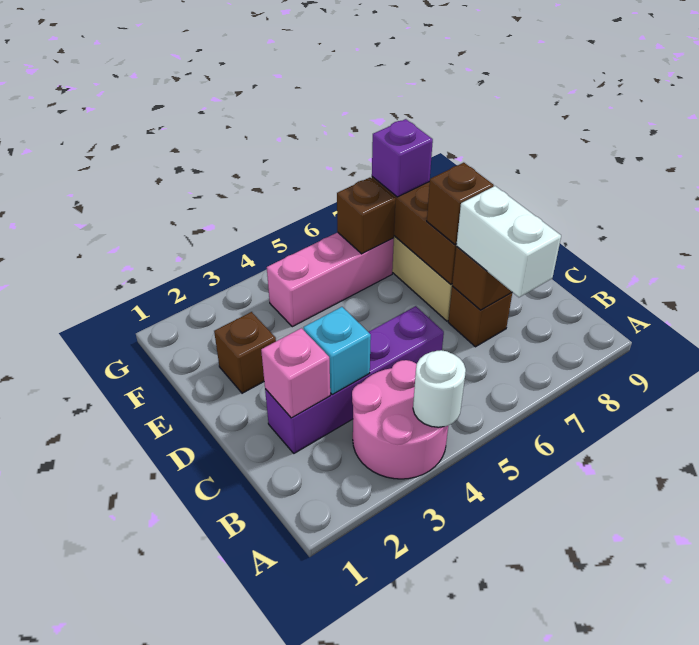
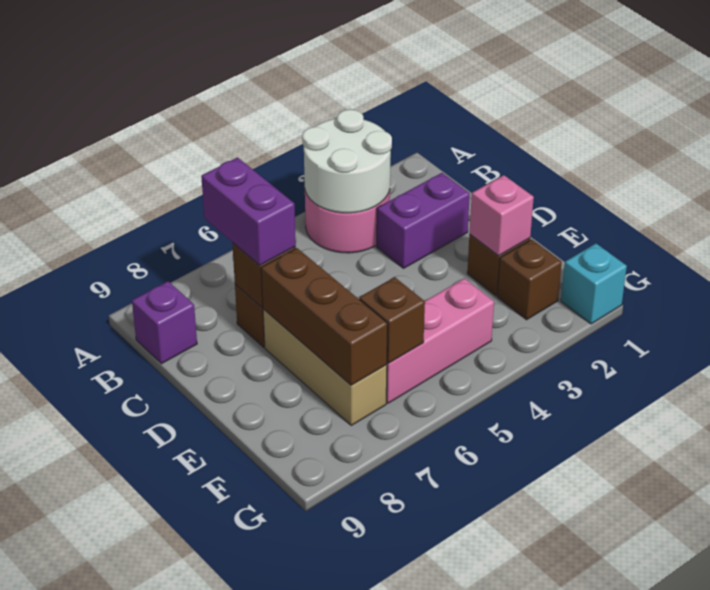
white 1x1 round brick [413,350,466,427] -> white 2x2 round brick [302,109,392,213]
white 1x2 brick [456,186,561,297] -> purple 1x2 brick [201,158,296,265]
purple 1x4 brick [265,306,444,453] -> purple 1x2 brick [377,173,470,268]
pink 1x1 brick [261,328,330,418] -> pink 1x1 brick moved to [470,175,534,256]
cyan 1x1 brick [304,307,371,395] -> cyan 1x1 brick moved to [561,244,627,324]
brown 1x1 brick [427,163,494,244] -> brown 1x1 brick moved to [497,239,562,320]
purple 1x1 brick [372,119,433,197] -> purple 1x1 brick moved to [132,281,197,364]

